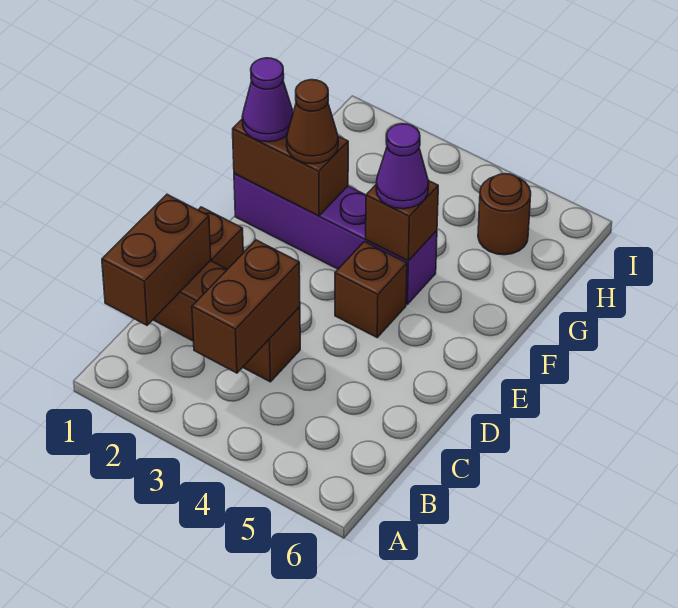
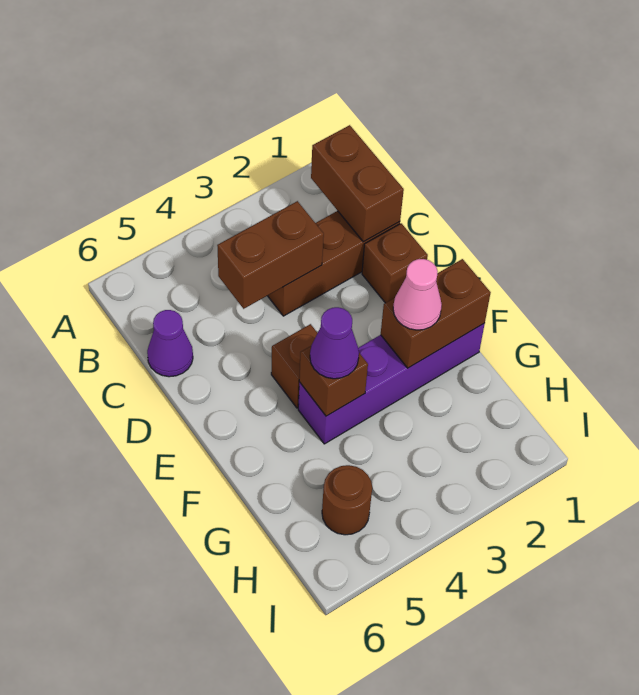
brown 1x2 brick [192,240,300,373] -> brown 1x2 brick turned to [217,201,324,309]
purple 1x1 cone [242,58,293,142] -> purple 1x1 cone moved to [147,310,193,377]
brown 1x1 cone [287,80,338,164] -> pink 1x1 cone [393,259,442,330]

